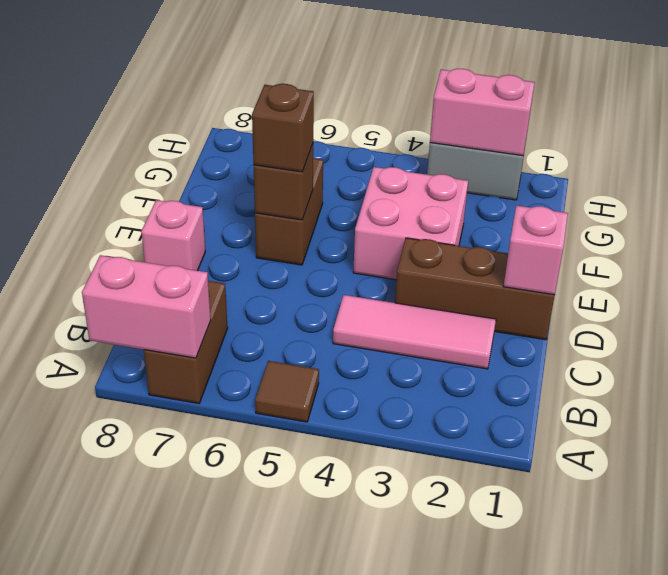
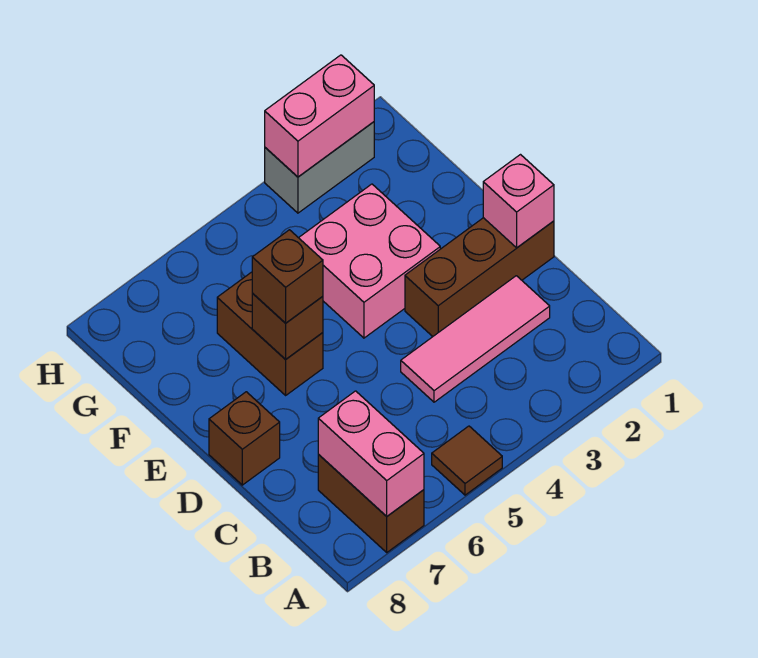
pink 1x2 brick [82,255,211,358] -> pink 1x2 brick turned to [318,391,424,516]
pink 1x1 brick [141,200,205,271] -> brown 1x1 brick [209,392,280,485]

